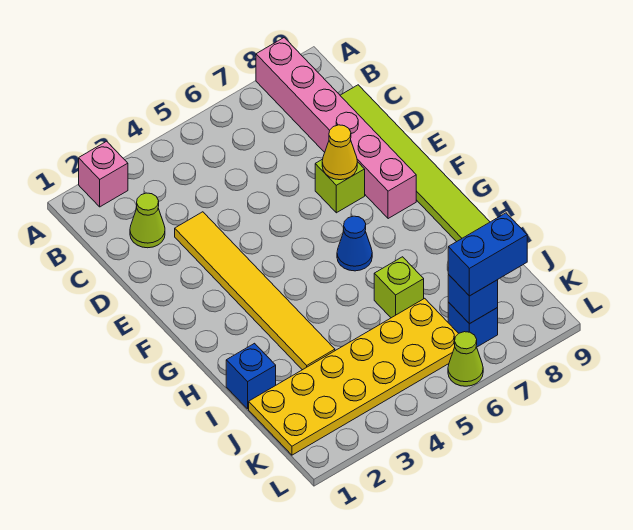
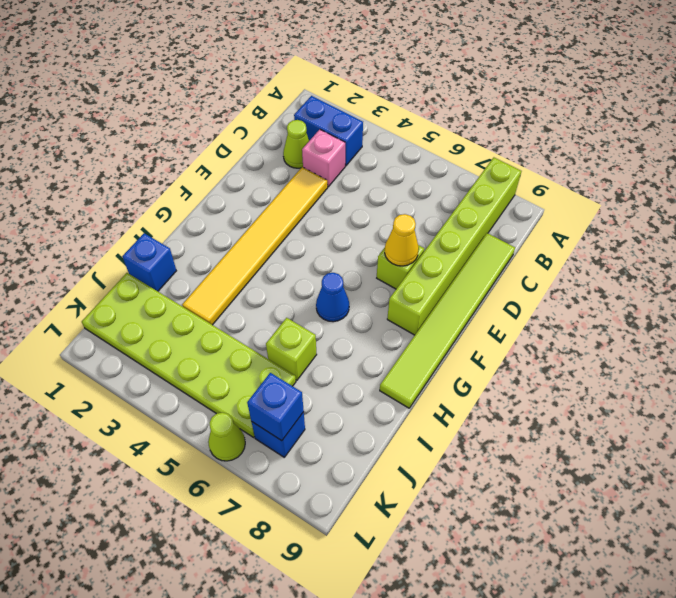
pink 1x1 brick [79,141,128,207] -> pink 1x1 brick moved to [302,129,345,187]
pink 1x6 brick [256,38,416,219] -> lime 1x6 brick [387,158,521,335]
yellow 2x6 plate [249,298,459,455] -> lime 2x6 plate [82,273,296,437]
blue 1x2 brick [448,213,527,296] -> blue 1x2 brick moved to [294,96,363,166]

